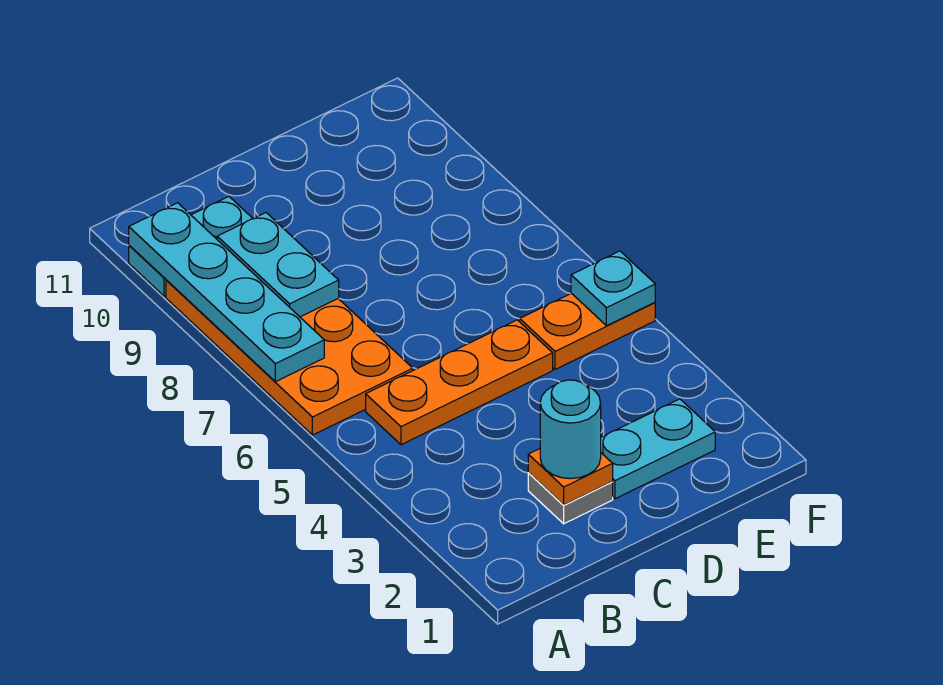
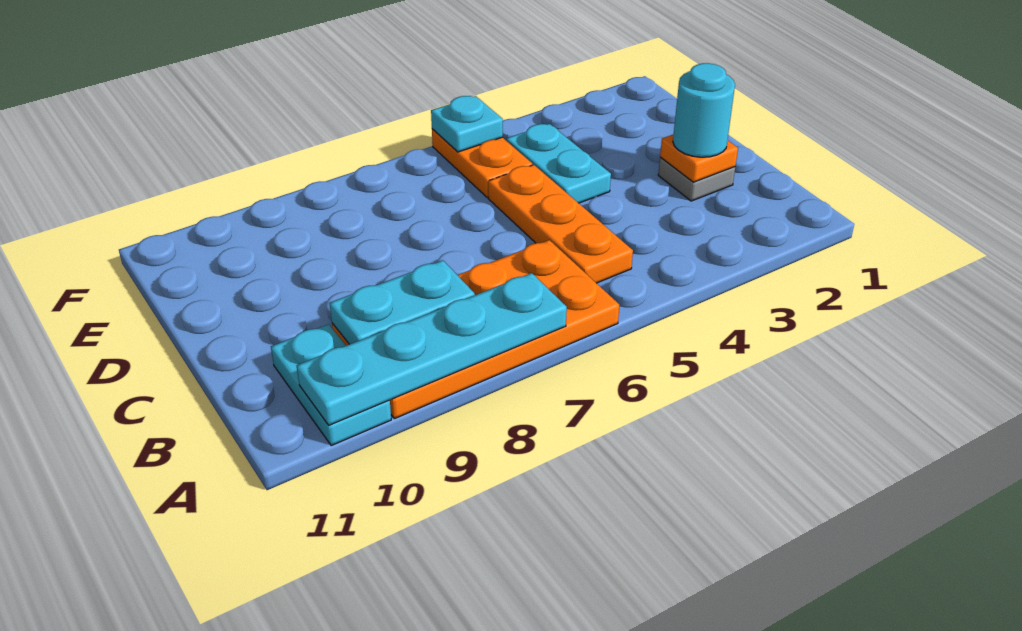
cyan 1x2 plate [601,399,715,499] -> cyan 1x2 plate moved to [506,124,611,203]

